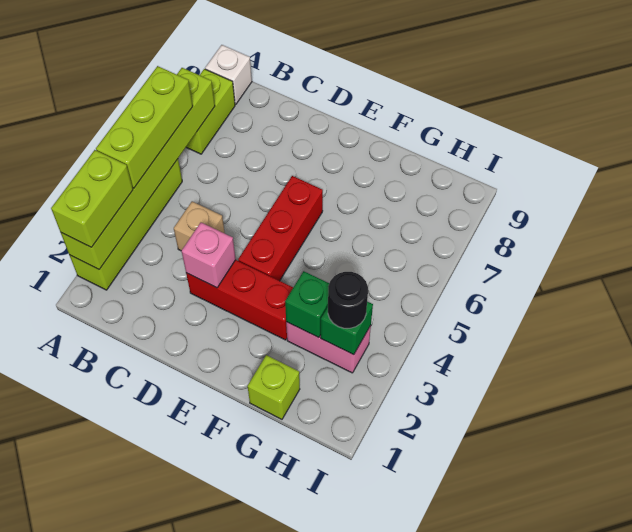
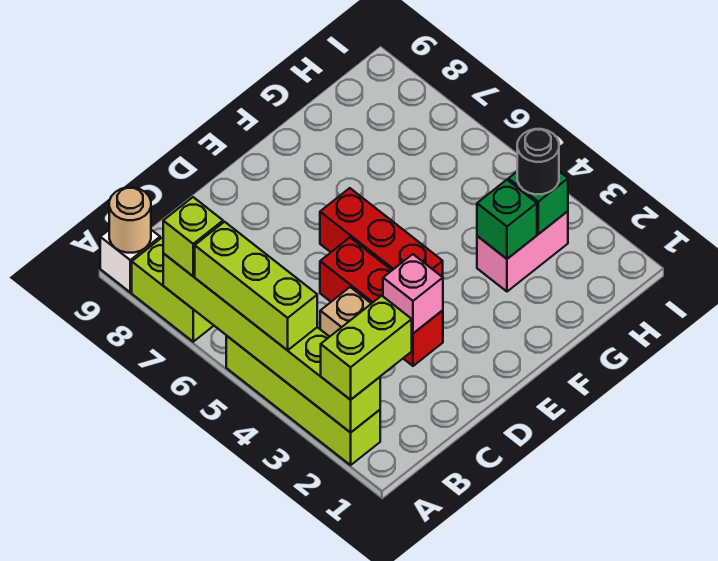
lime 1x2 brick [51,150,133,247] -> lime 1x2 brick turned to [321,296,412,400]
none -> tan 1x1 round brick [109,187,151,253]
red 1x3 brick [186,260,293,340] -> red 1x3 brick turned to [320,238,443,366]
lime 1x1 brick [248,355,300,419] -> lime 1x1 brick moved to [163,197,223,276]

